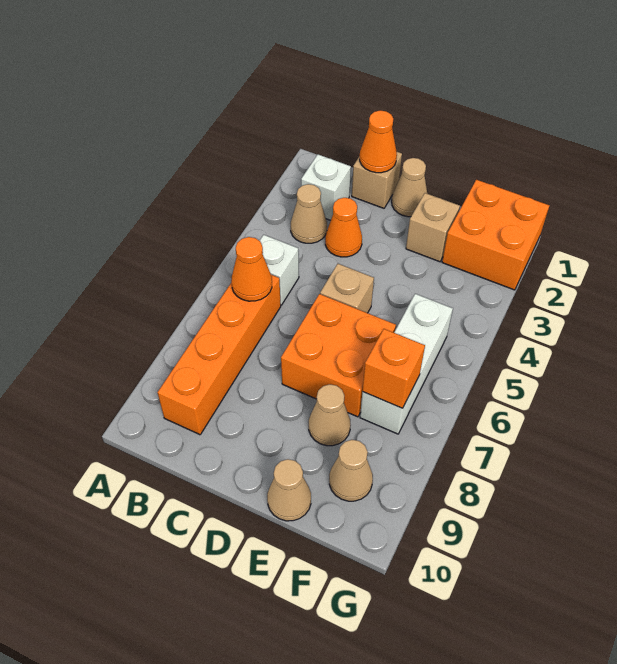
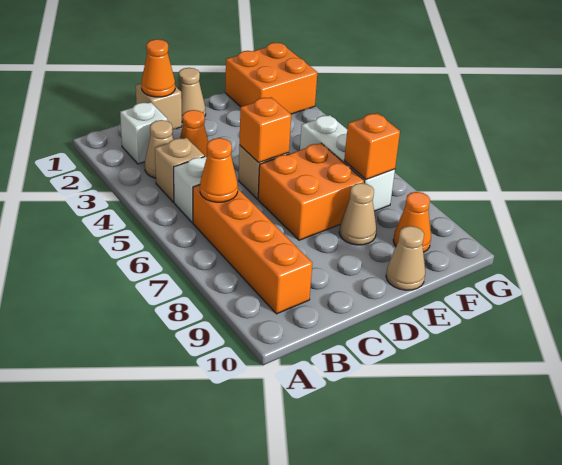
none -> orange 1x1 brick [239,97,291,163]
tan 1x1 brick [406,193,460,262] -> tan 1x1 brick moved to [155,138,204,202]
tan 1x1 cone [329,440,373,501] -> orange 1x1 cone [393,192,431,252]

